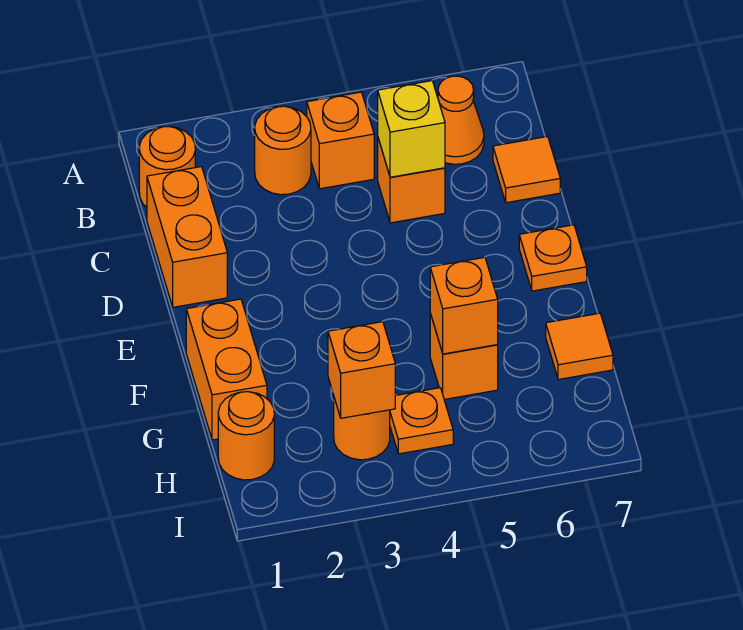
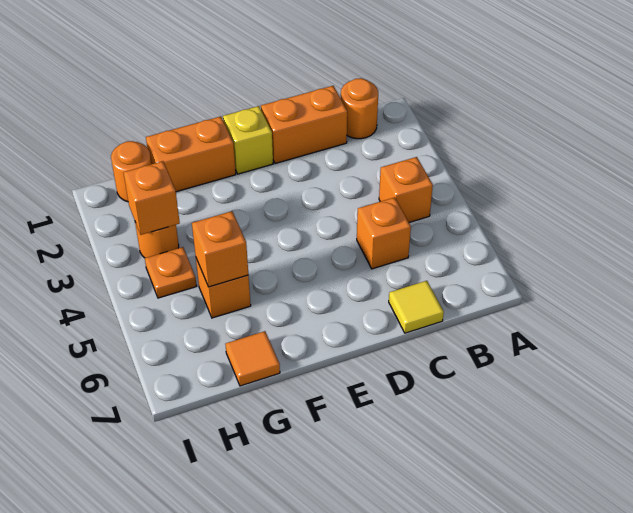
orange 1x1 round brick [255,106,311,195] -> none
orange 1x1 cone [438,76,484,164] -> none
yellow 1x1 brick [378,81,445,177] -> yellow 1x1 brick moved to [223,106,273,174]
orange 1x1 tile [493,136,560,203] -> yellow 1x1 tile [389,281,444,333]
orange 1x1 plate [519,225,587,291] -> none

